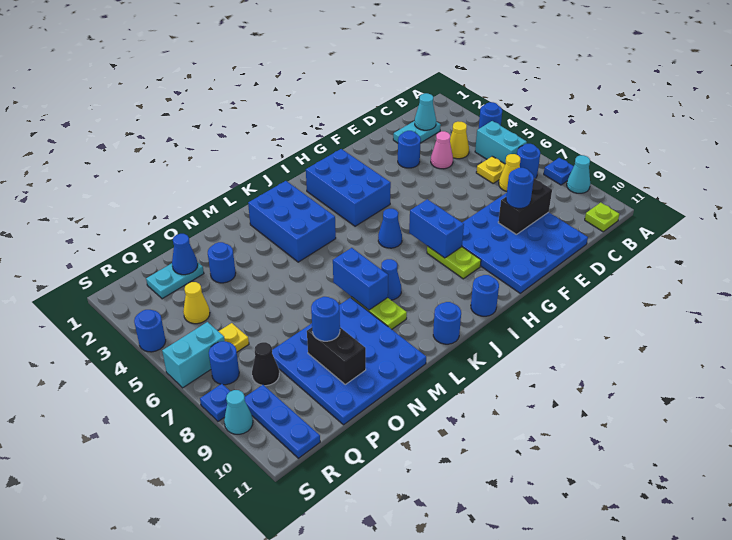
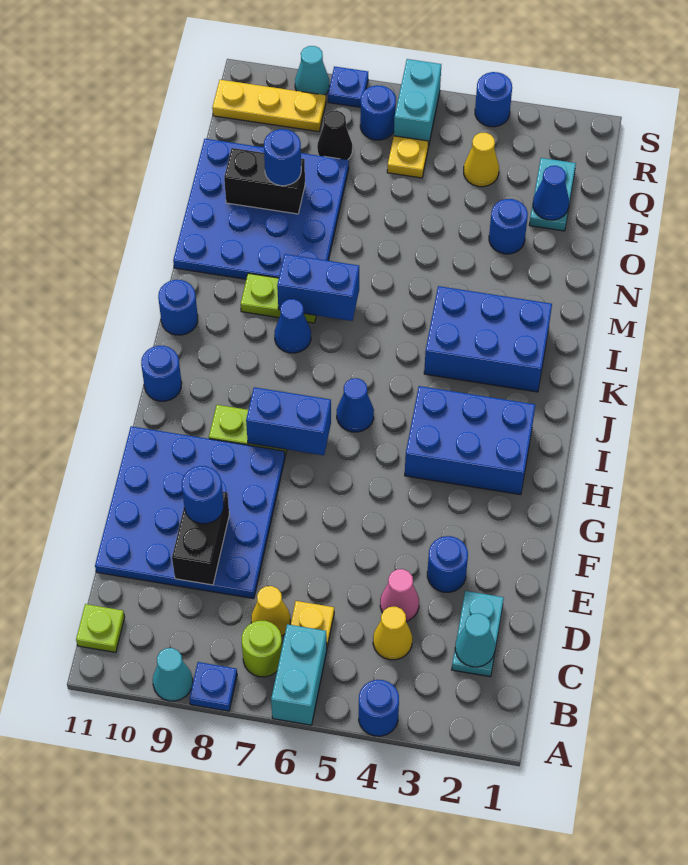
cyan 1x2 brick [475,121,527,164] -> cyan 1x2 brick turned to [271,624,327,725]
blue 1x1 round brick [517,144,540,179] -> lime 1x1 round brick [242,621,282,677]
blue 1x3 plate [245,385,320,458] -> yellow 1x3 plate [212,80,326,132]

